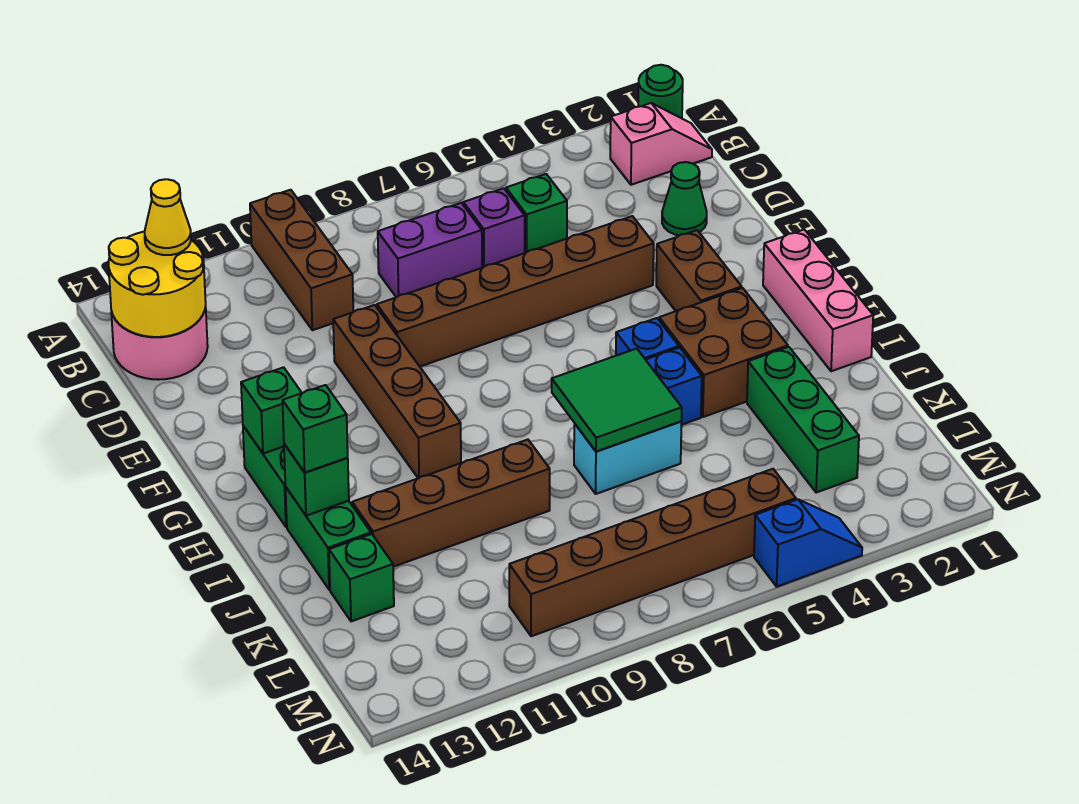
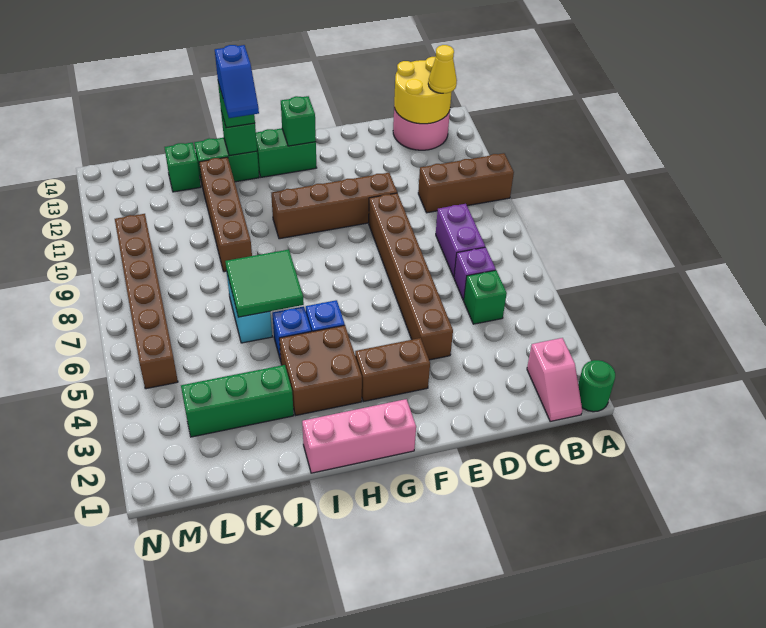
green 1x1 cone [662,162,707,236] -> none
blue 1x2 slope [754,499,862,587] -> blue 1x2 slope moved to [215,45,259,118]

